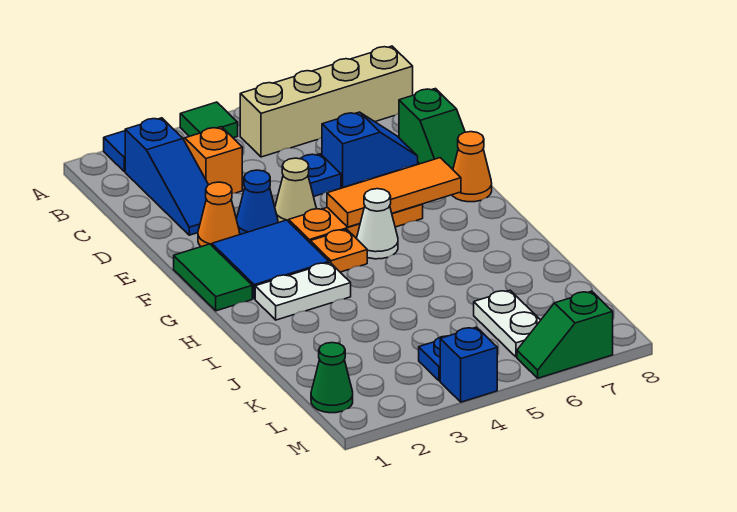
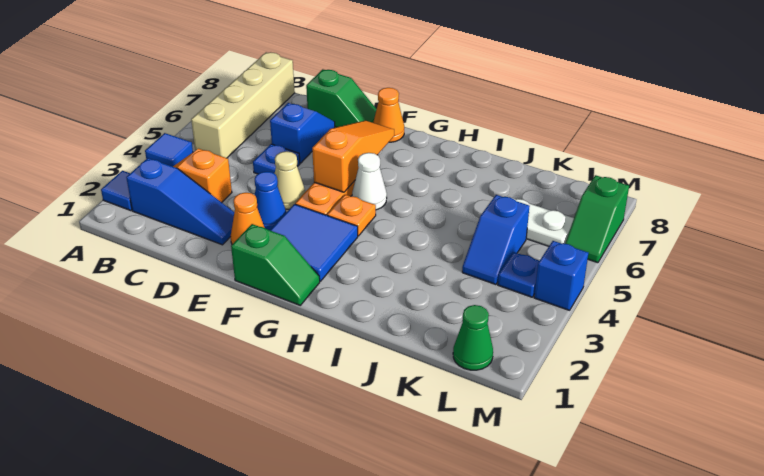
green 1x1 tile [180,102,238,138] -> blue 1x1 tile [145,133,193,167]
green 1x2 tile [174,244,252,311] -> green 1x2 slope [231,224,320,305]
orange 1x3 tile [327,158,461,227] -> orange 1x3 slope [312,121,394,192]
white 1x2 plate [255,263,351,320] -> none
none -> blue 1x2 slope [462,195,530,284]

